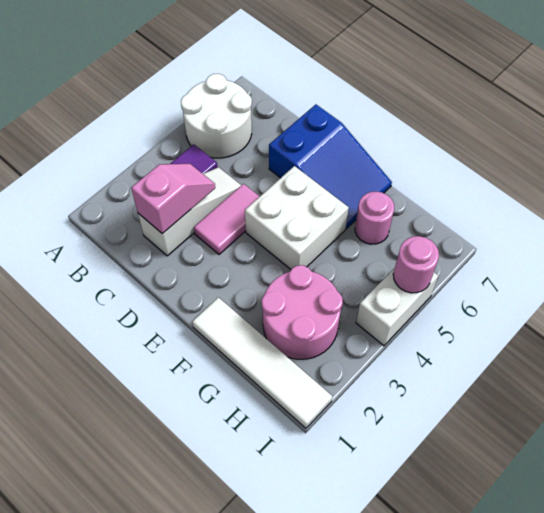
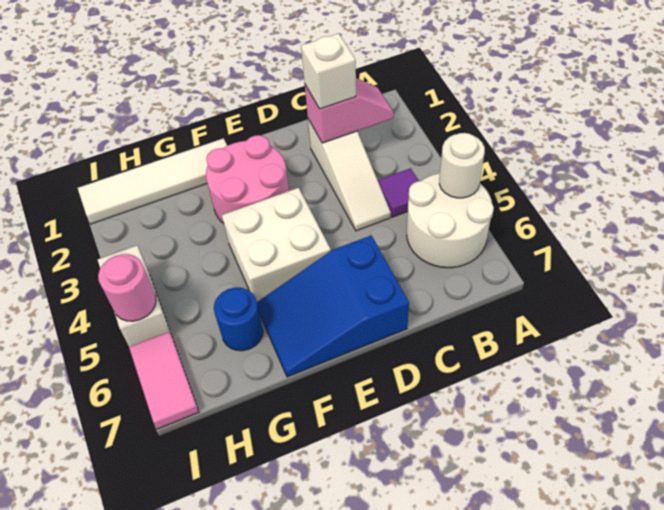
none -> white 1x1 round brick [439,133,485,198]
pink 1x2 slope [131,164,215,234] -> pink 1x2 slope turned to [305,78,394,143]
none -> white 1x1 brick [301,33,356,109]
pink 1x2 tile [194,184,260,254] -> pink 1x2 tile moved to [129,332,199,429]
pink 2x2 round brick [262,265,343,359] -> pink 2x2 round brick moved to [206,135,289,224]
pink 1x1 round brick [355,192,394,244] -> blue 1x1 round brick [214,288,263,351]

